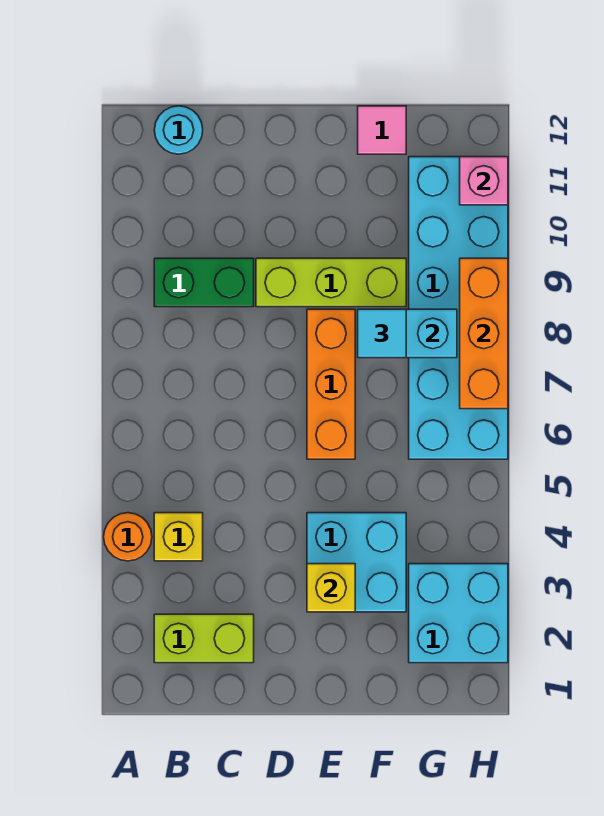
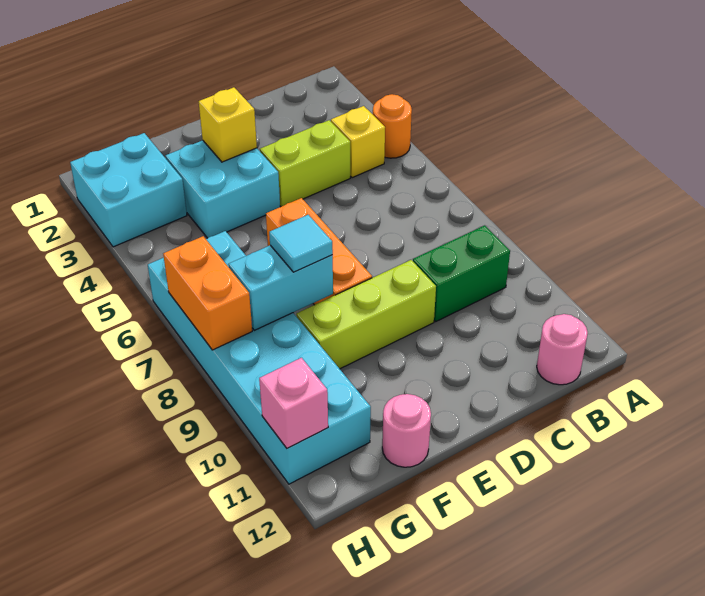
lime 1x2 brick [154,614,254,663] -> lime 1x2 brick moved to [260,120,350,207]
cyan 1x1 round brick [154,106,203,154] -> pink 1x1 round brick [537,314,588,385]
pink 1x1 tile [358,106,406,154] -> pink 1x1 round brick [382,394,431,467]
orange 1x3 brick [460,258,508,409] -> orange 1x2 brick [163,236,252,350]

